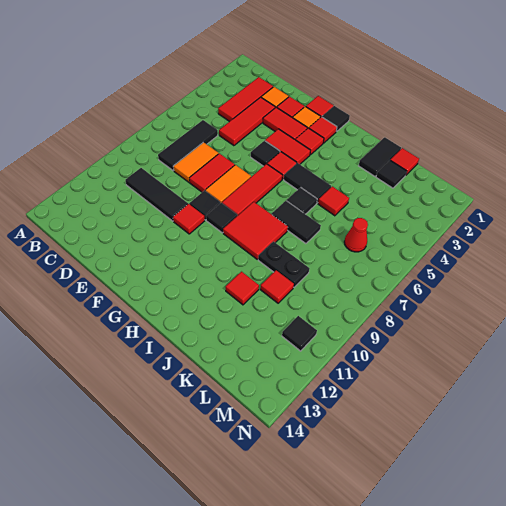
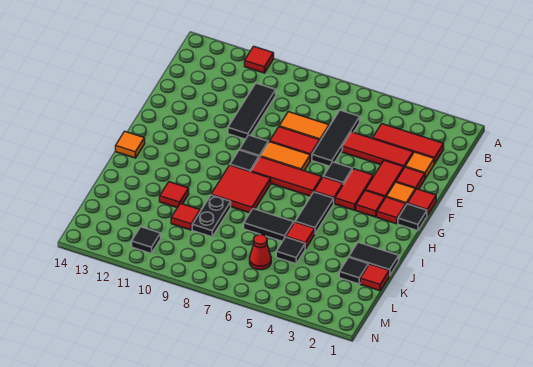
black 1x3 tile [158,120,218,171] -> black 1x3 tile turned to [312,110,360,166]
red 1x1 tile [173,204,205,234] -> red 1x1 tile moved to [245,47,274,73]
none -> orange 1x1 tile [116,132,145,158]
black 1x1 tile [287,187,317,214] -> black 1x1 tile moved to [276,237,305,264]
black 1x2 tile [272,201,321,244] -> black 1x2 tile turned to [244,209,294,241]

